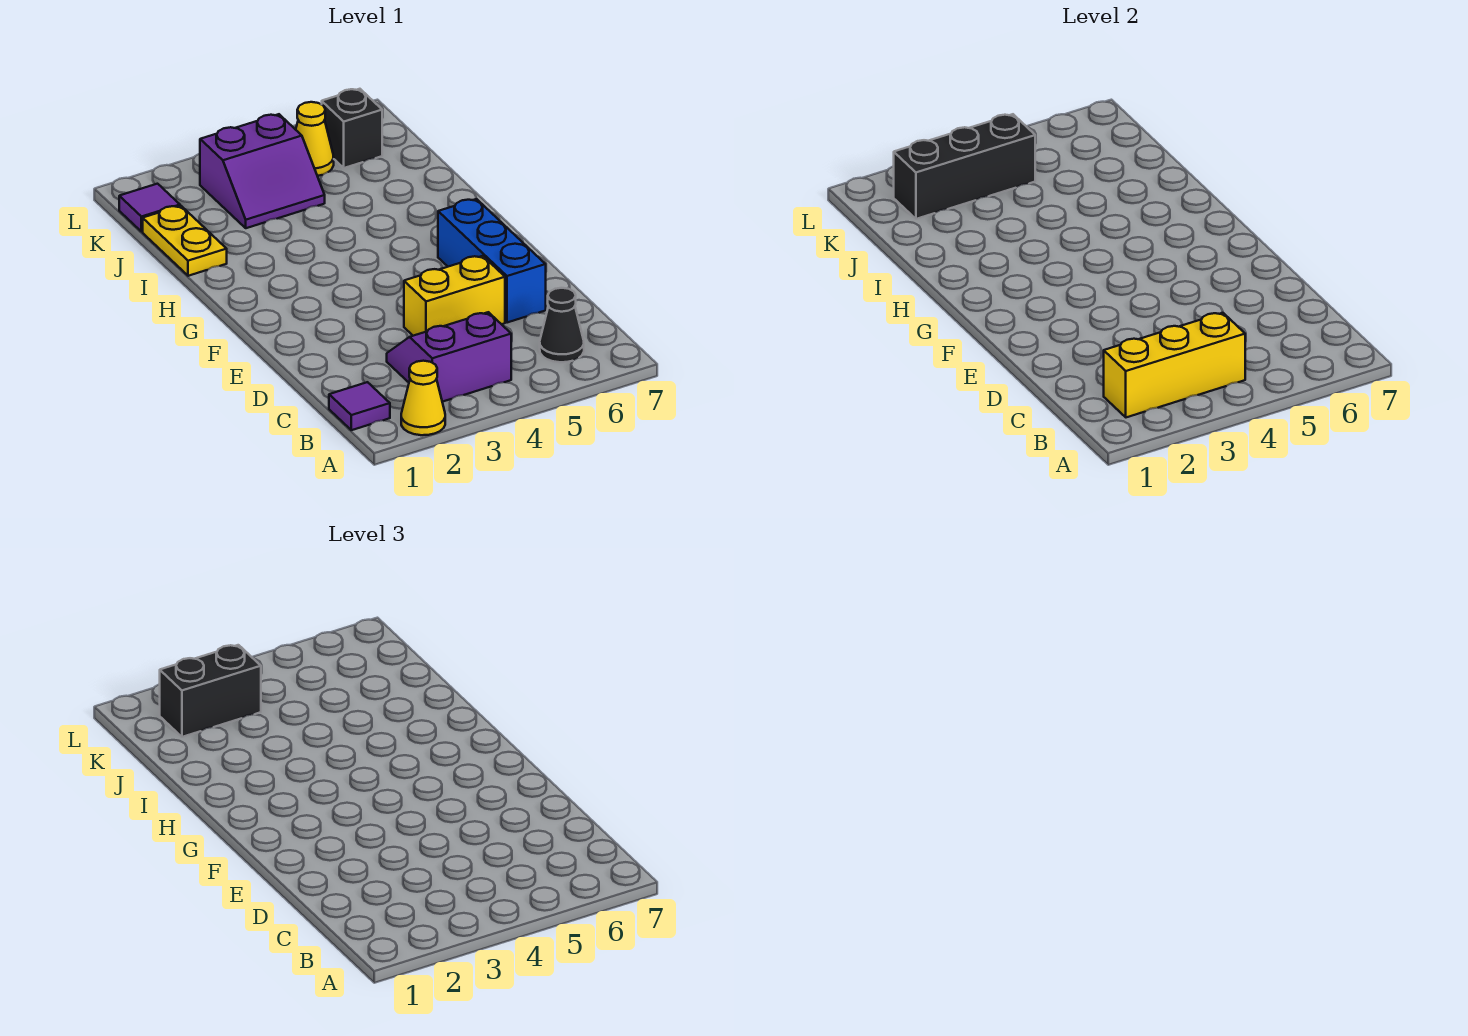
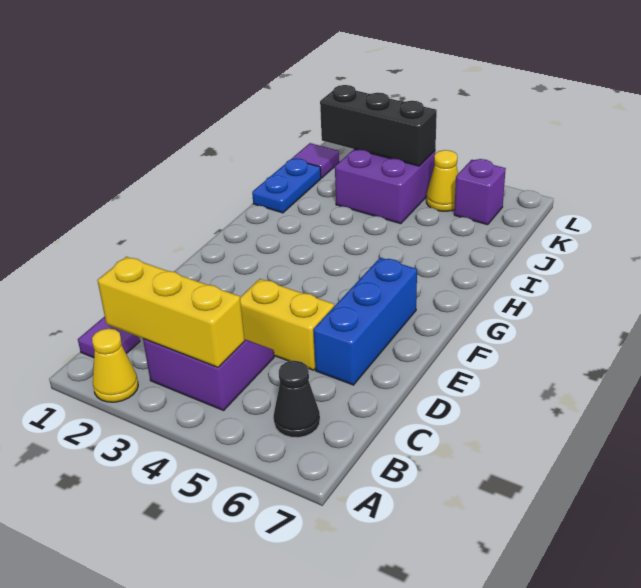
yellow 1x2 plate [143,206,227,276] -> blue 1x2 plate [252,158,321,213]
purple 2x2 slope [200,114,325,228] -> purple 2x2 brick [335,149,435,224]
black 1x2 brick [160,645,261,737] -> none
black 1x1 brick [322,89,382,168] -> purple 1x1 brick [454,159,506,225]

